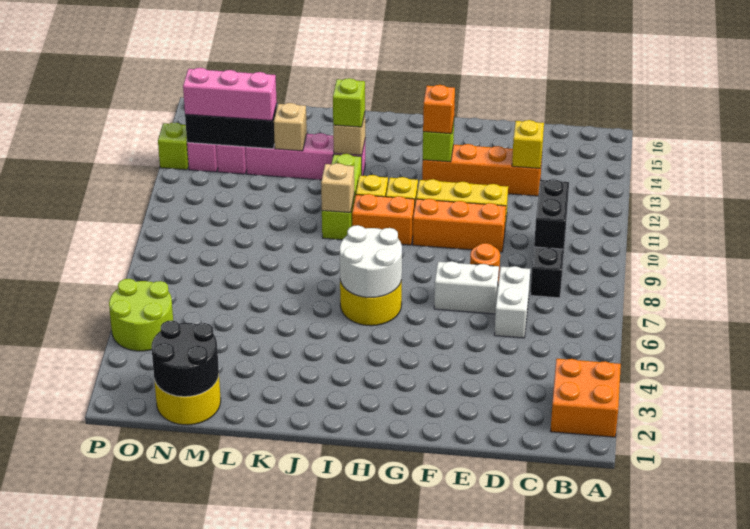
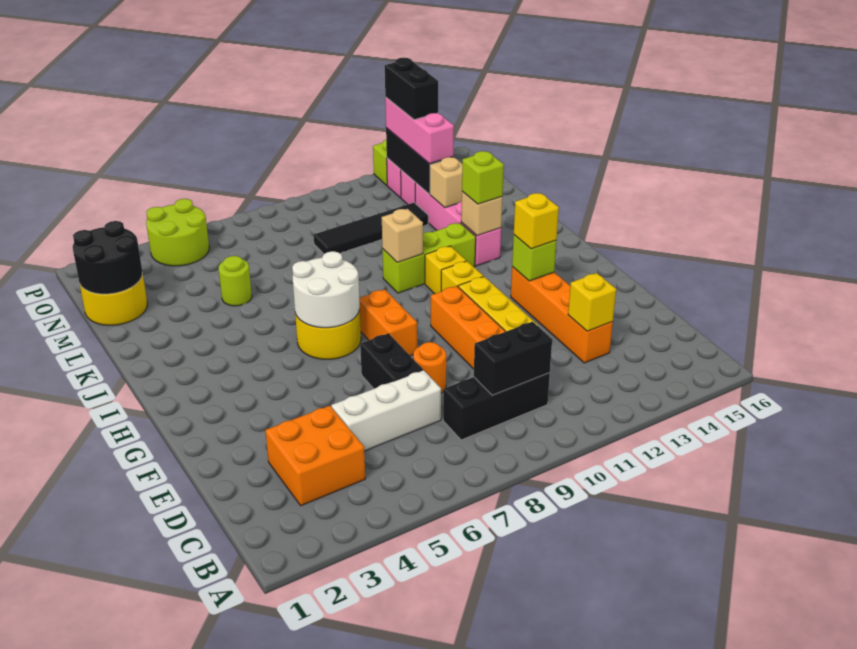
orange 2x2 brick [551,359,621,437] -> orange 2x2 brick moved to [265,406,365,506]
white 1x2 brick [494,266,530,338] -> white 1x3 brick [331,370,441,451]
white 1x2 brick [434,261,499,314] -> black 1x2 brick [360,333,423,389]
orange 1x1 brick [423,85,455,134] -> yellow 1x1 brick [514,193,559,249]
orange 1x2 brick [352,194,415,245] -> orange 1x2 brick moved to [359,289,417,356]
none -> lime 1x1 round brick [219,256,252,306]
none -> black 1x4 tile [313,203,428,254]
none -> black 1x2 brick [385,58,438,120]

